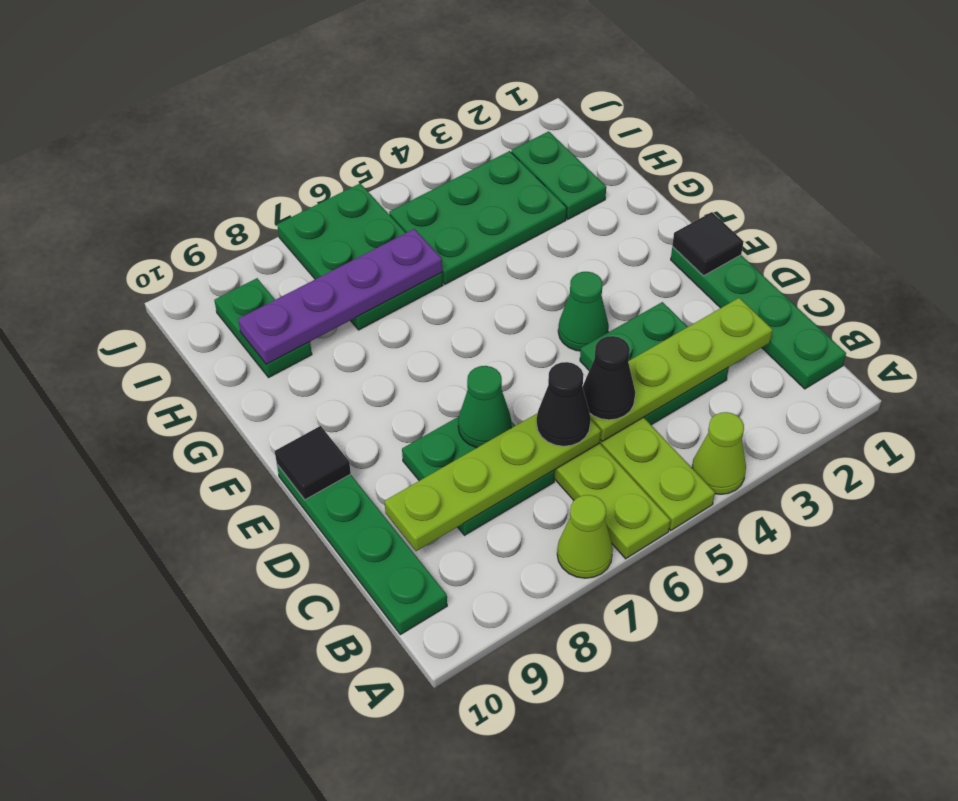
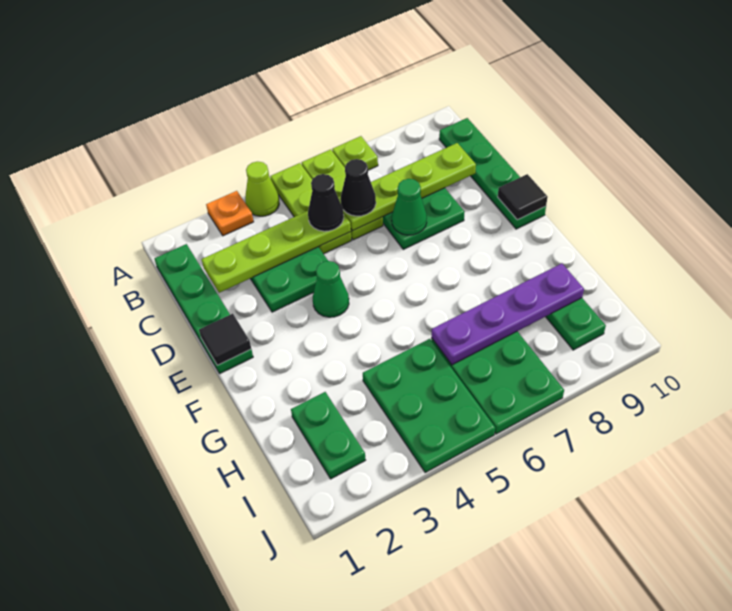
none -> orange 1x1 plate [206,191,254,236]
lime 1x1 cone [557,495,613,578] -> lime 1x1 plate [332,136,378,170]
green 2x3 plate [389,151,567,284] -> green 2x3 plate turned to [363,339,495,472]

